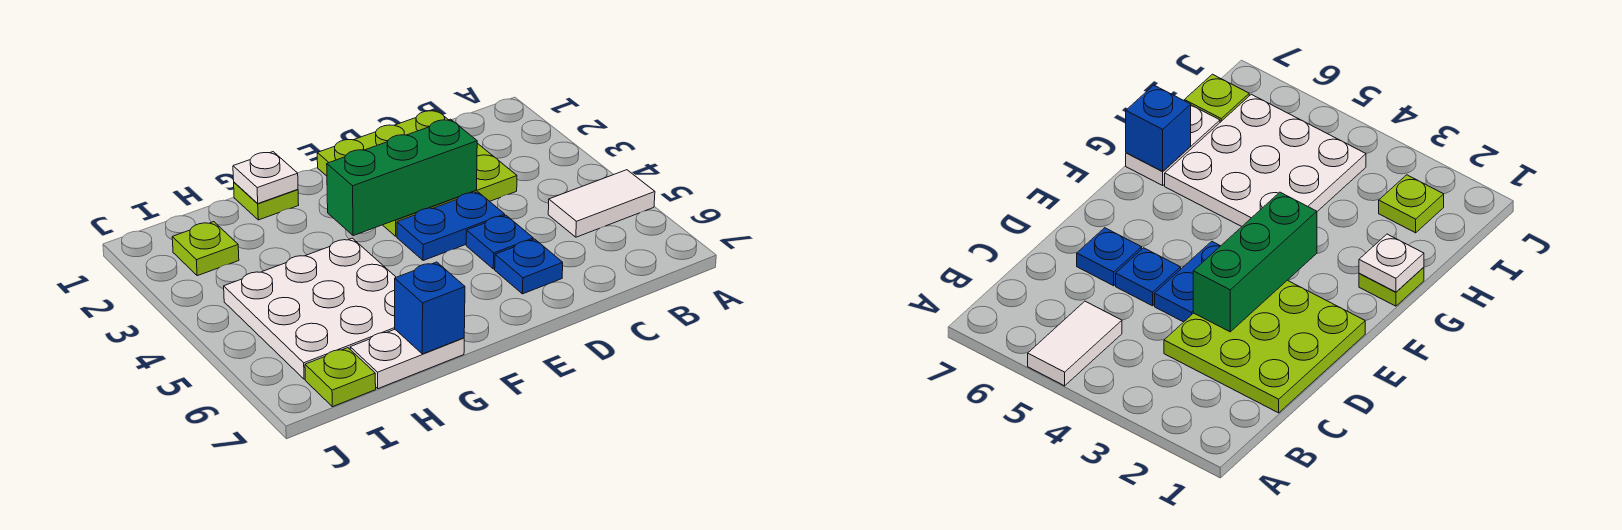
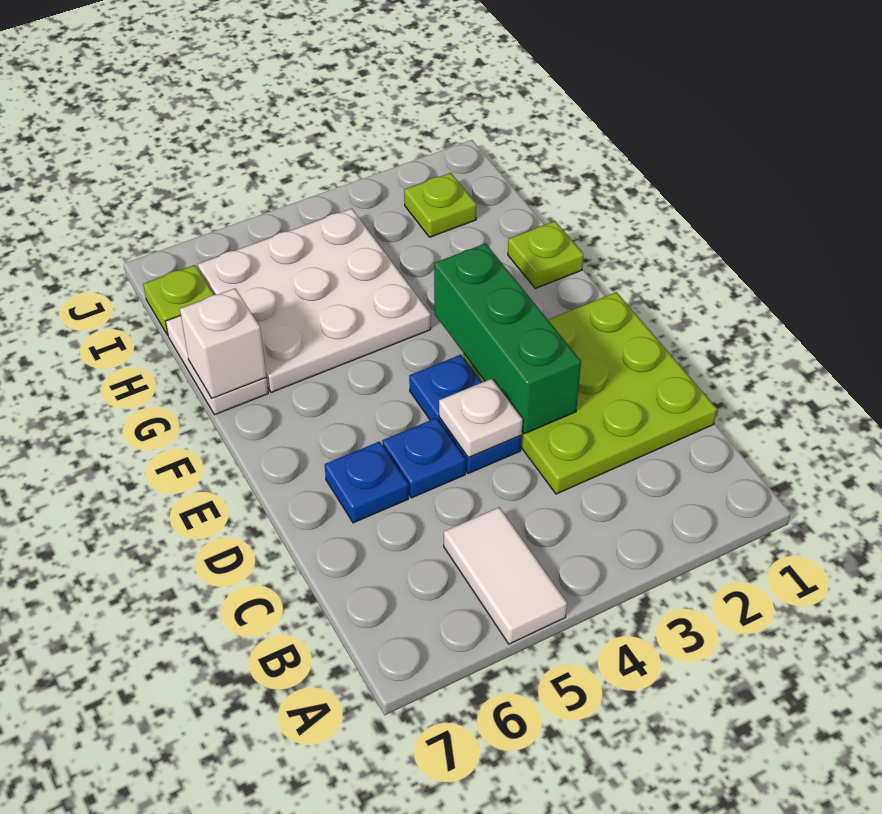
white 1x1 plate [233,152,298,203] -> white 1x1 plate moved to [439,379,523,457]
blue 1x1 brick [395,262,465,354] -> white 1x1 brick [180,288,266,398]

